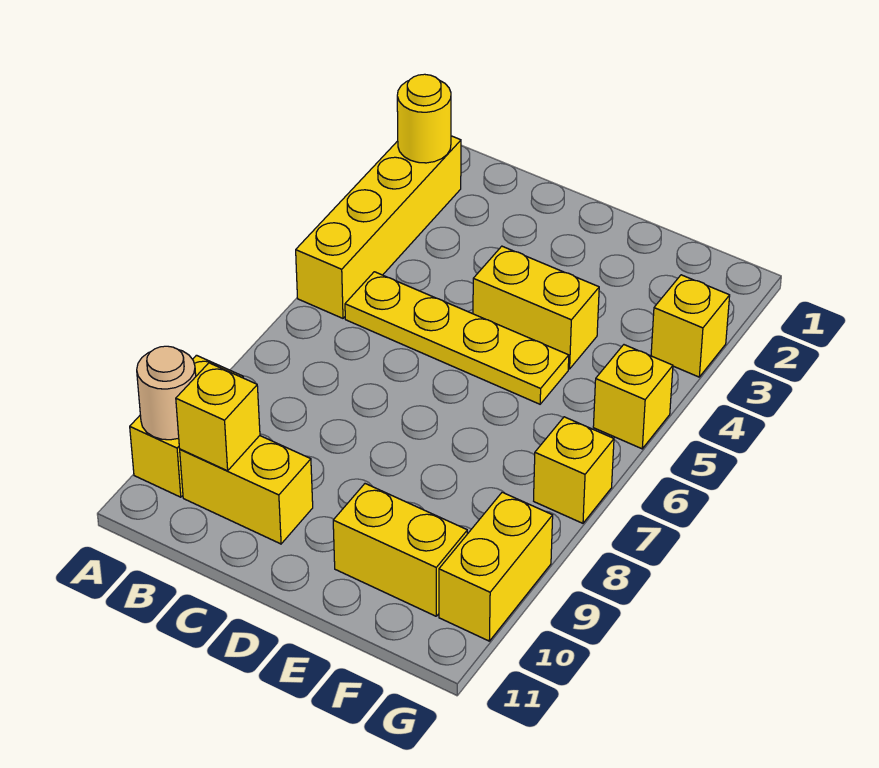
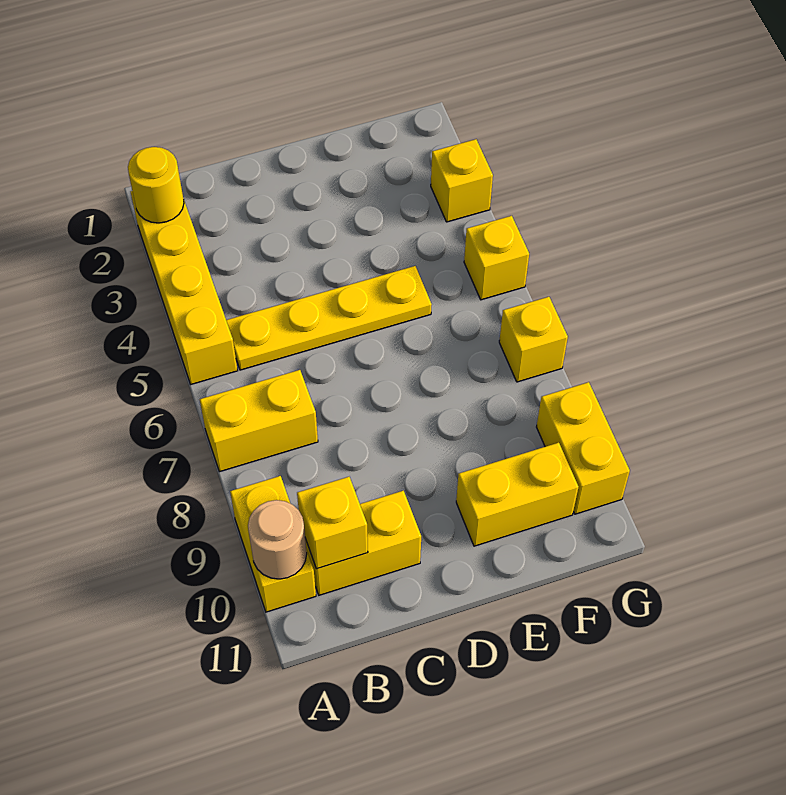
yellow 1x2 brick [473,246,599,369] -> yellow 1x2 brick moved to [200,370,318,472]

